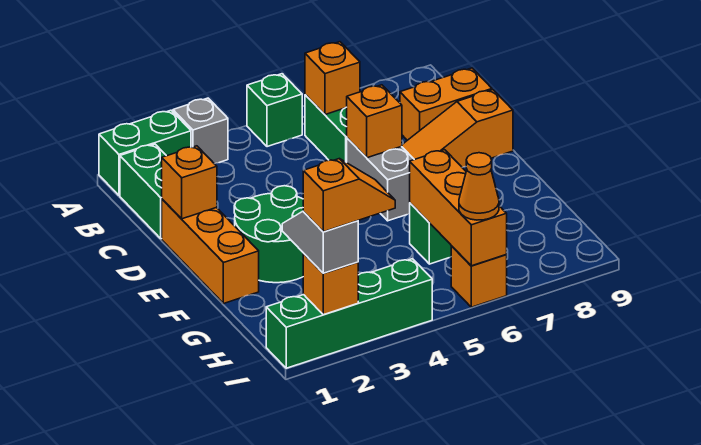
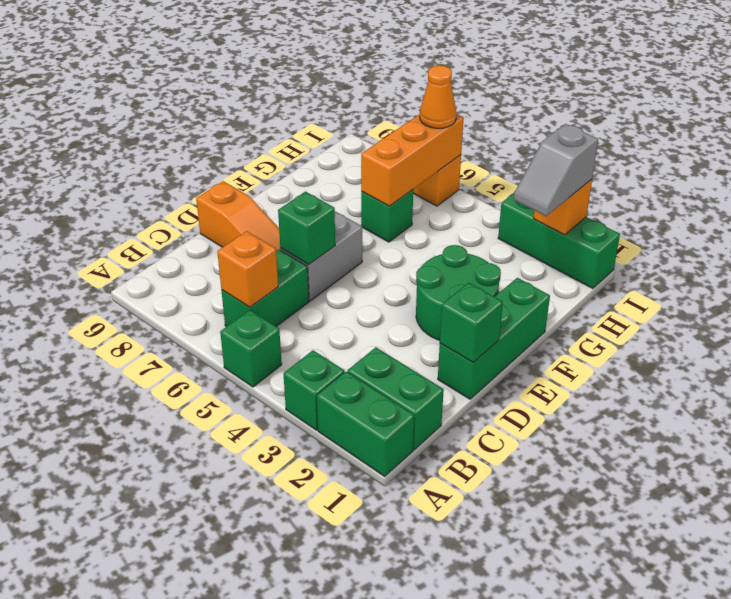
grey 1x1 brick [173,98,228,164] -> green 1x1 brick [283,350,345,430]
green 1x2 brick [120,144,166,239] -> green 1x2 brick turned to [348,347,444,450]
orange 1x2 brick [400,68,492,140] -> none
orange 1x3 brick [162,199,259,304] -> green 1x3 brick [438,278,550,399]
orange 1x1 brick [162,146,217,219] -> green 1x1 brick [440,283,503,362]
orange 1x1 brick [347,85,402,158] -> green 1x1 brick [278,192,335,265]
green 1x4 brick [266,259,432,368] -> green 1x3 brick [498,193,620,289]
orange 1x2 slope [303,159,395,232] -> none

